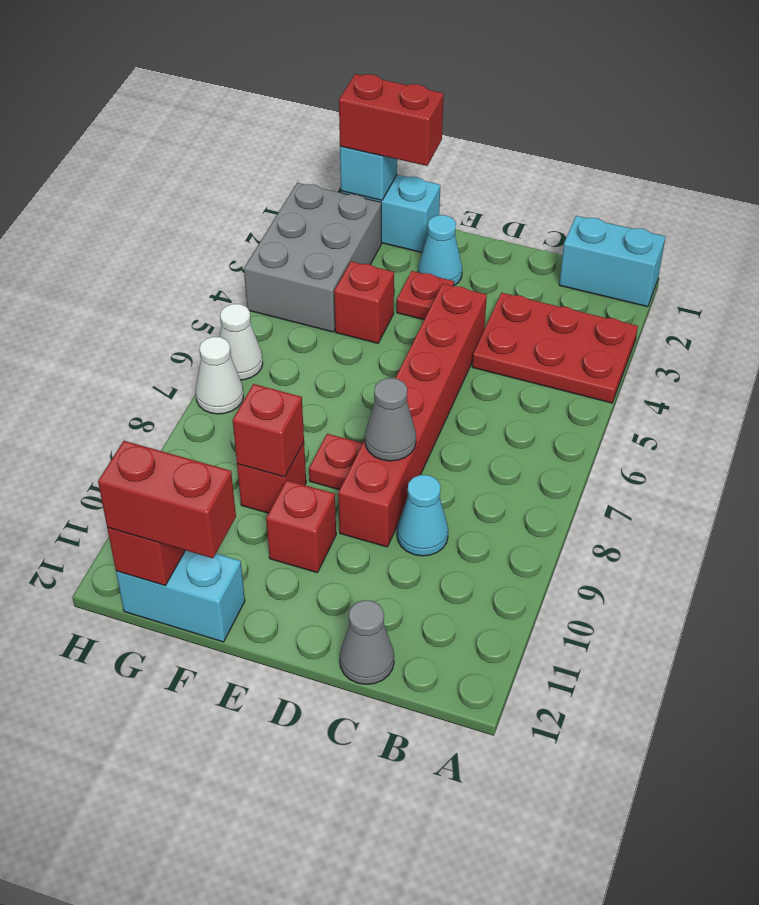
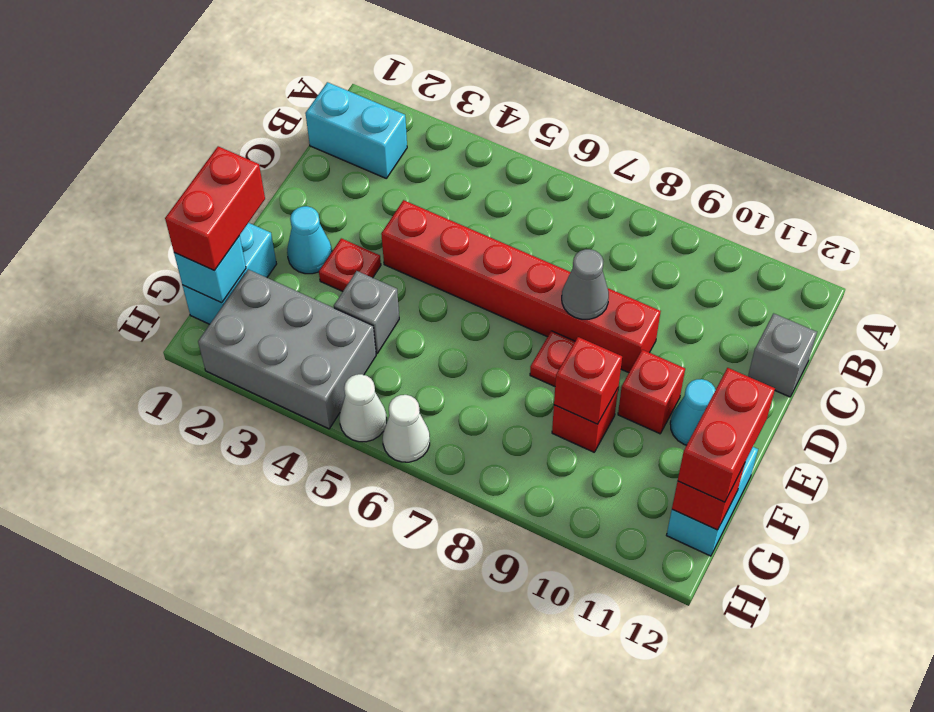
cyan 1x2 brick [559,216,666,307] -> cyan 1x2 brick turned to [305,82,407,178]
red 2x3 plate [472,293,638,403] -> none
cyan 1x1 cone [397,475,448,556] -> cyan 1x1 cone moved to [670,379,715,445]
grey 1x1 cone [340,600,394,684] -> grey 1x1 brick [748,313,817,397]
red 1x1 brick [334,261,394,343] -> grey 1x1 brick [334,271,399,353]
white 1x1 cone [196,337,244,414] -> white 1x1 cone moved to [339,374,387,442]

